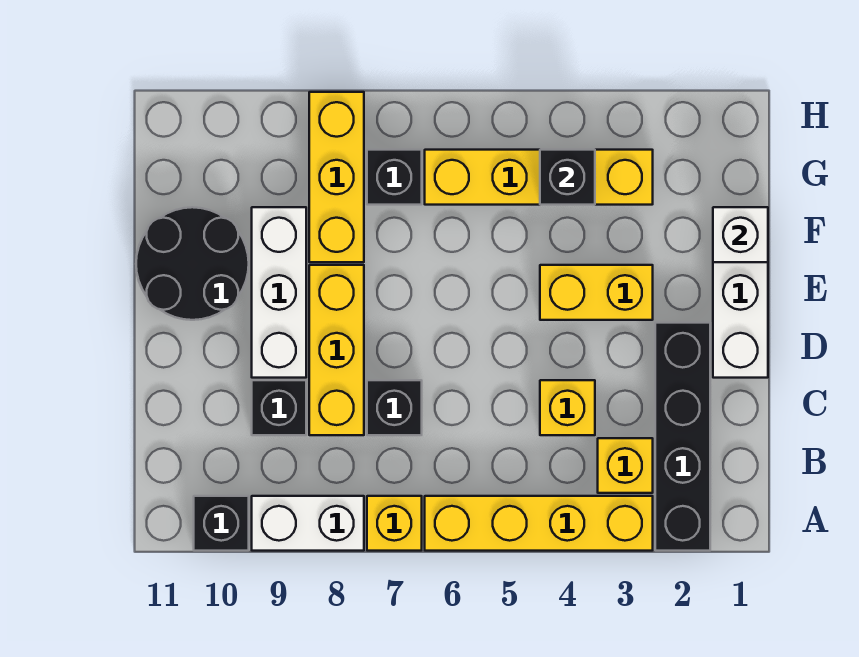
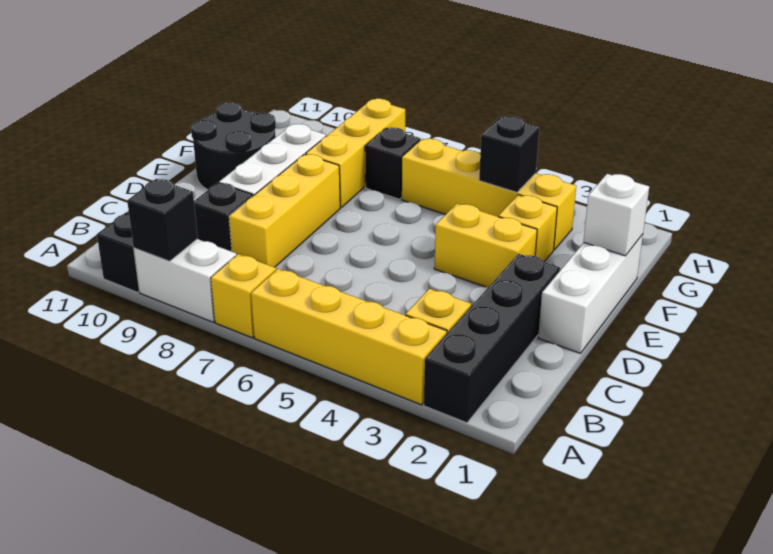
yellow 1x1 brick [540,380,595,435] -> yellow 1x1 brick moved to [498,195,557,262]
black 1x1 brick [367,380,422,435] -> black 1x1 brick moved to [127,179,198,261]

